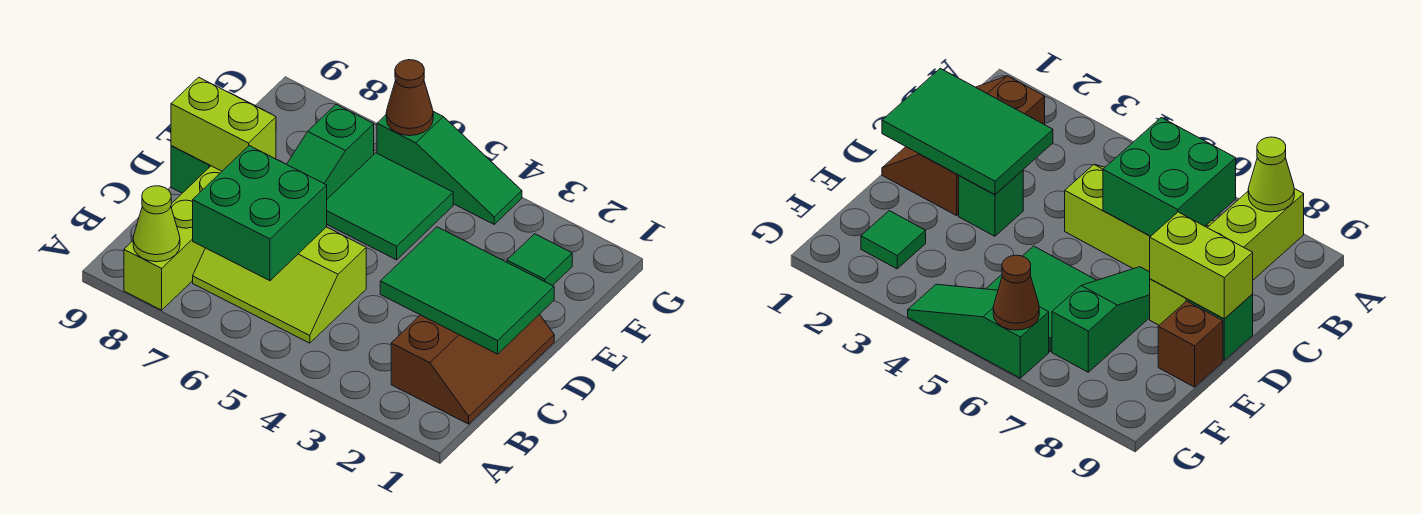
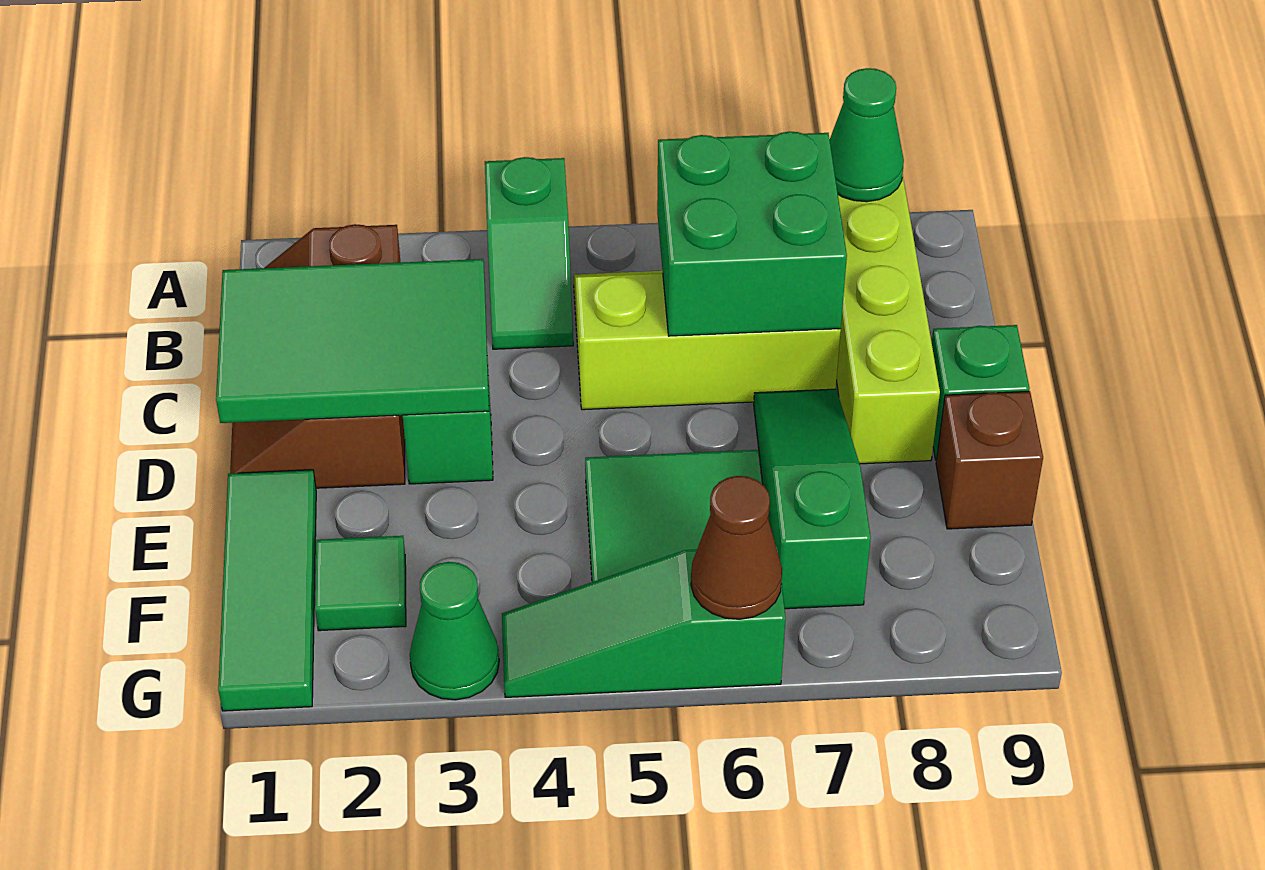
none -> green 1x2 slope [485,157,573,349]
lime 1x1 cone [133,186,180,262] -> green 1x1 cone [830,68,904,202]
lime 1x2 brick [171,77,276,171] -> none
none -> green 1x3 tile [218,470,316,711]
none -> green 1x1 cone [410,562,499,700]

